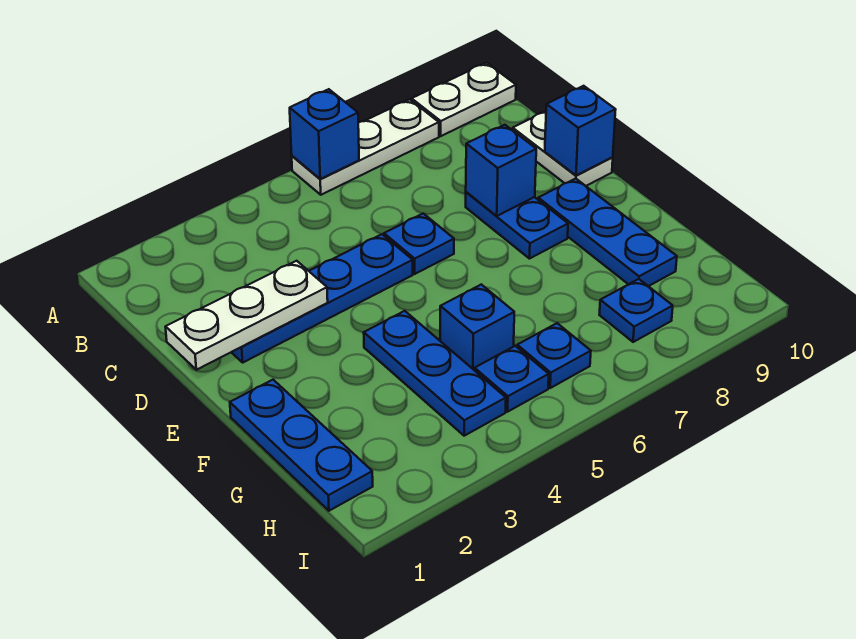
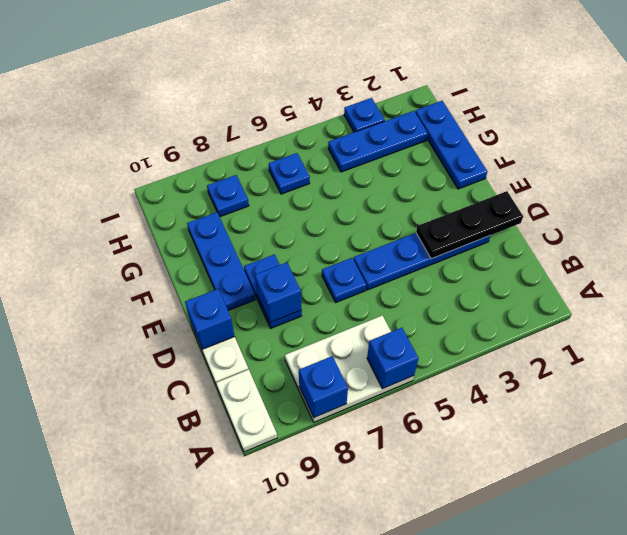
white 1x3 plate [292,99,439,195] -> white 2x3 plate [285,315,414,422]
white 1x2 plate [412,63,516,136] -> white 1x2 plate turned to [216,369,277,452]
white 1x3 plate [166,261,328,370] -> black 1x3 plate [416,191,523,259]
blue 1x3 plate [364,311,506,436] -> blue 1x3 plate turned to [328,111,428,172]
blue 1x1 brick [440,284,514,371] -> blue 1x1 brick moved to [299,356,348,417]
blue 1x1 plate [475,346,549,412] -> blue 1x1 plate moved to [344,98,385,132]

